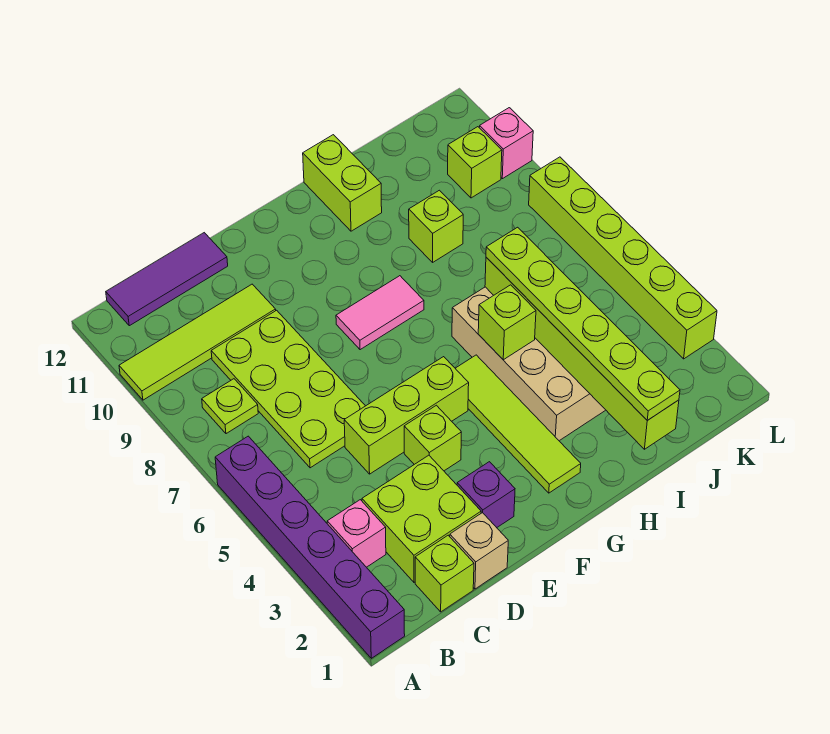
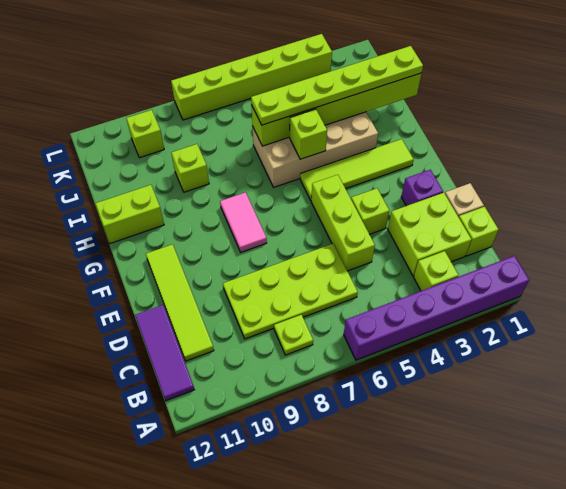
lime 1x4 tile [119,284,276,400] -> lime 1x4 tile moved to [146,244,214,361]
pink 1x1 brick [327,500,386,567] -> lime 1x1 brick [414,251,458,291]
pink 1x1 brick [479,108,533,179] -> none

